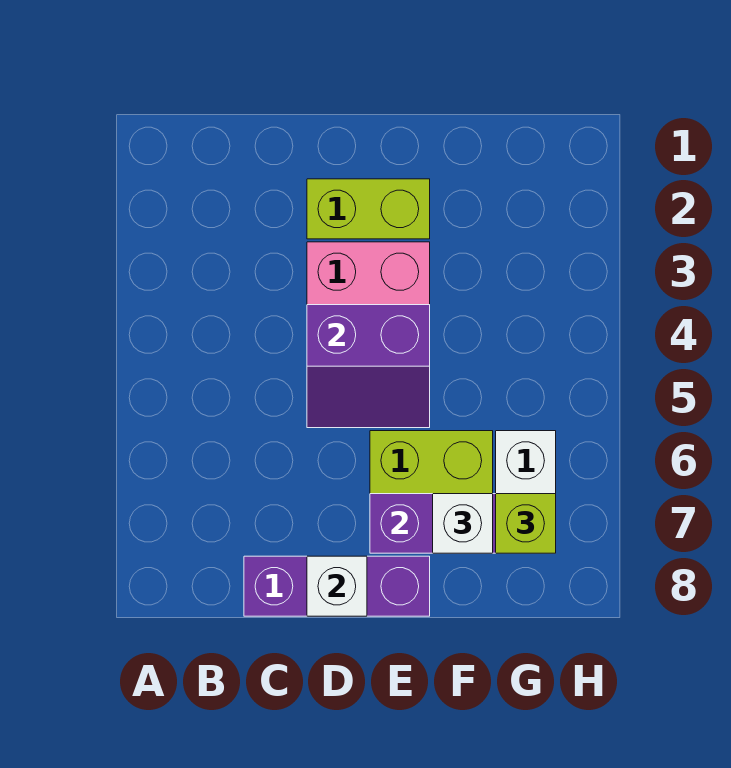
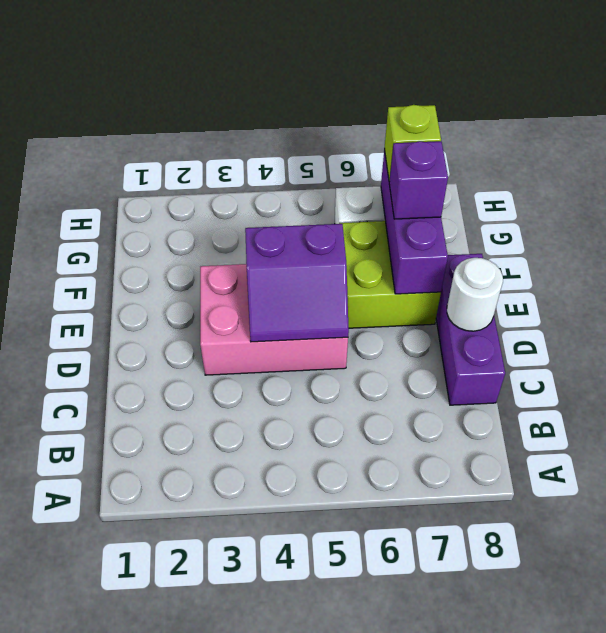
lime 1x2 brick [307,179,430,239] -> none
purple 2x2 slope [307,305,430,428] -> purple 2x2 slope turned to [245,224,349,342]
white 1x1 brick [307,556,367,616] -> white 1x1 round brick [447,258,503,331]
white 1x1 brick [433,494,493,553] -> purple 1x1 brick [389,141,448,219]

